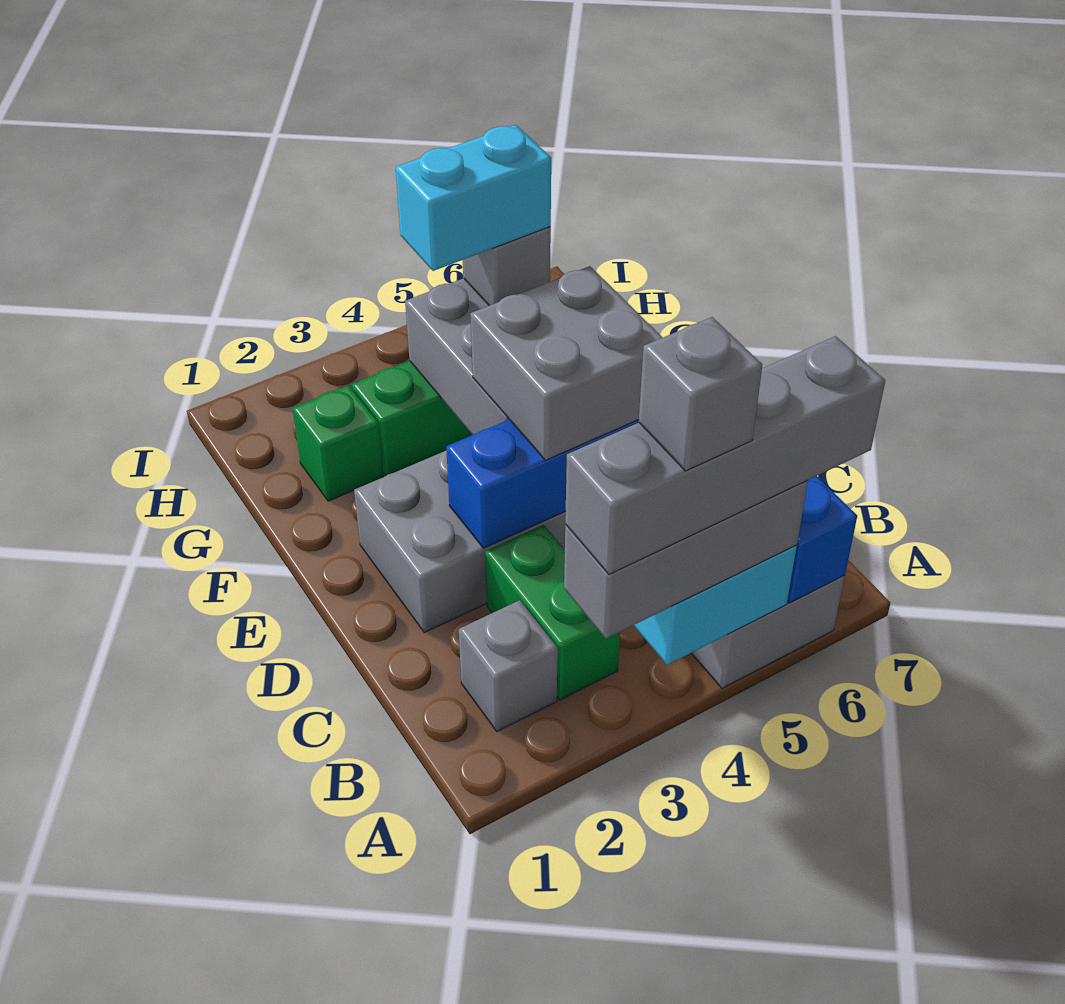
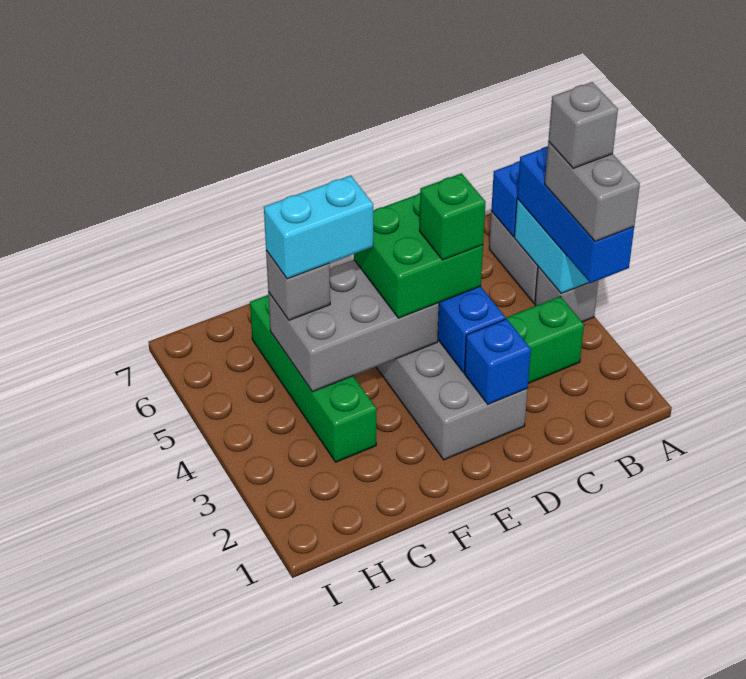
grey 1x3 brick [564,480,808,638] -> blue 1x3 brick [517,146,634,283]
grey 1x4 brick [565,336,885,574] -> grey 1x2 brick [545,142,640,241]
grey 1x1 brick [459,600,558,731] -> grey 1x1 brick moved to [535,267,598,322]
none -> blue 1x1 brick [465,319,531,404]
grey 2x2 brick [470,266,663,460] -> green 2x2 brick [354,193,483,318]
green 1x1 brick [292,385,383,501] -> green 1x1 brick moved to [419,173,486,260]
cyan 1x2 brick [396,125,551,271] -> cyan 1x2 brick turned to [264,175,373,279]

